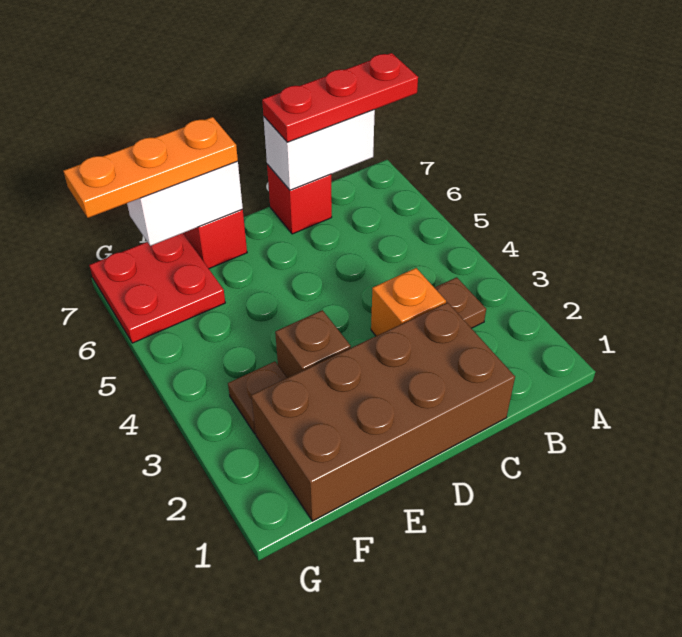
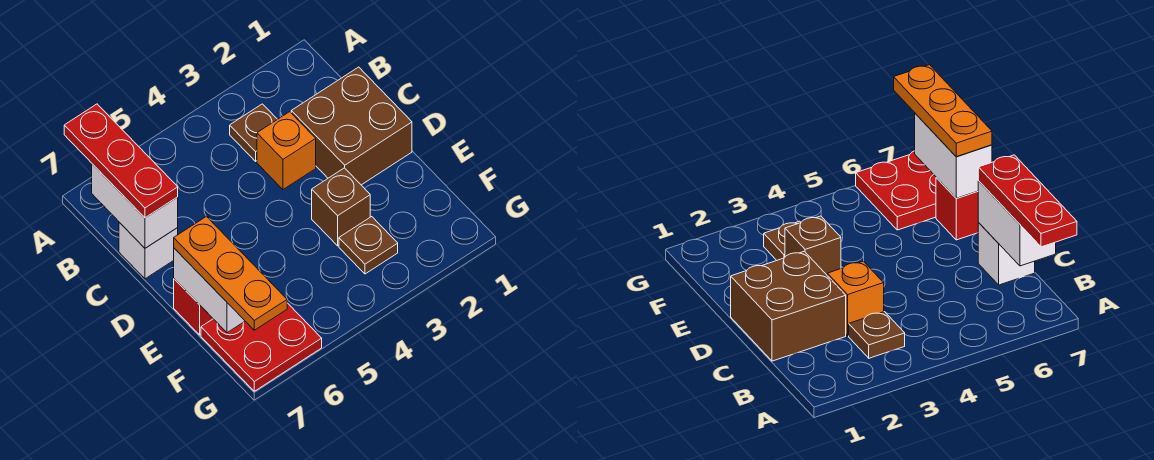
brown 2x4 brick [251,303,515,521] -> brown 2x2 brick [291,67,412,185]
red 1x1 brick [267,164,332,234] -> white 1x1 brick [119,222,178,279]

